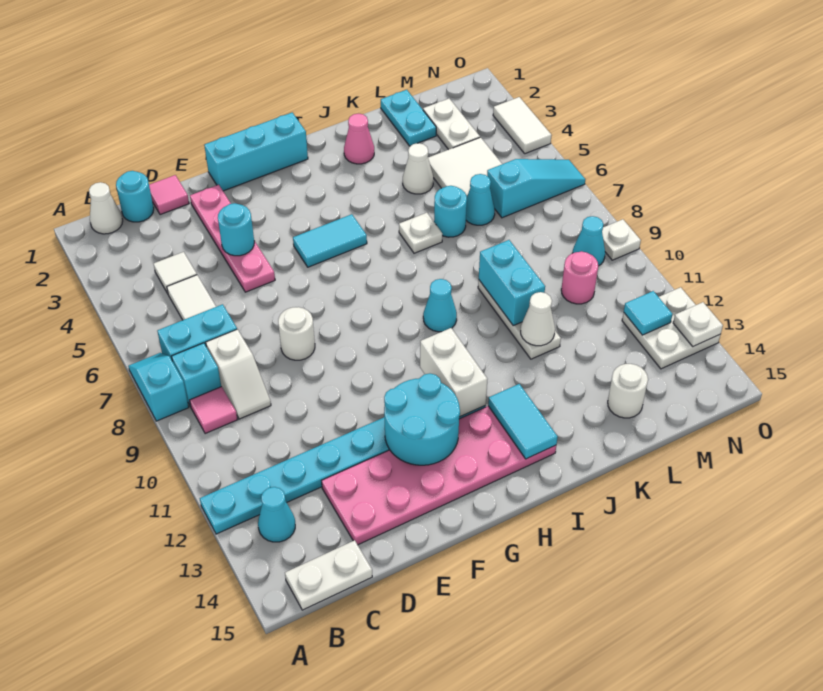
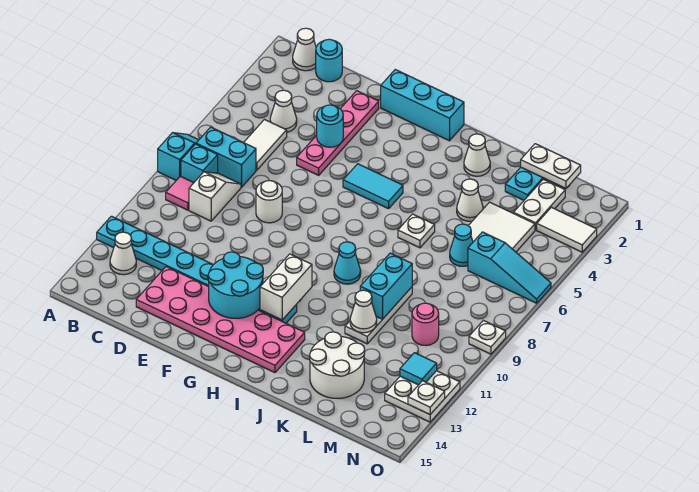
cyan 1x1 cone [258,487,295,542] -> white 1x1 cone [110,232,136,275]
white 1x2 plate [285,540,372,610] -> white 1x2 plate moved to [521,144,581,188]
white 1x1 tile [154,252,197,293] -> white 1x1 cone [270,90,297,132]
white 1x2 slope [206,329,271,419] -> white 1x2 slope turned to [189,172,241,221]
pink 1x1 tile [149,175,189,215] -> none
cyan 1x2 tile [488,384,558,459] -> none
pink 1x1 cone [344,114,374,164] -> white 1x1 cone [464,134,490,176]
cyan 1x1 round brick [434,186,467,237] -> none
white 1x1 round brick [608,364,648,418] -> white 2x2 round brick [310,332,365,399]
cyan 1x1 cone [573,216,605,266] -> none
white 1x2 tile [493,97,552,154] -> white 1x2 tile turned to [537,207,597,252]

